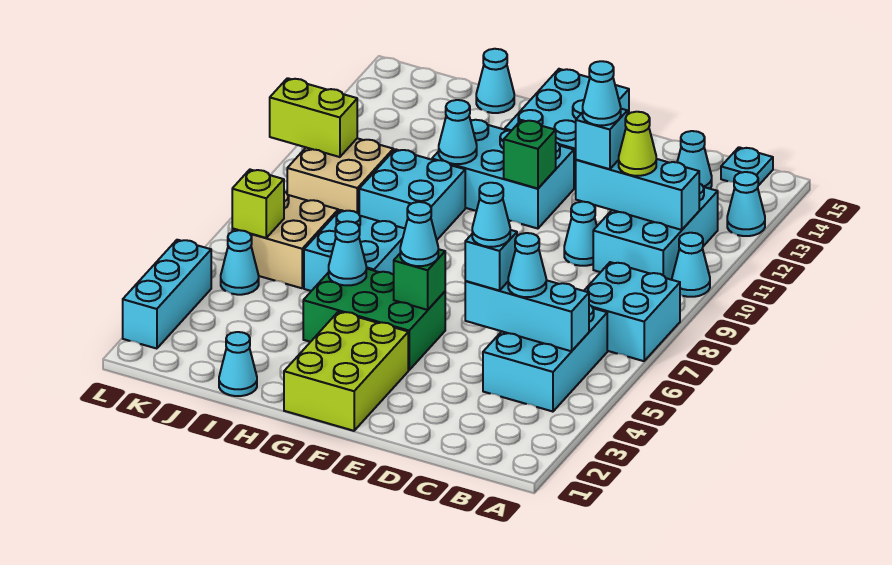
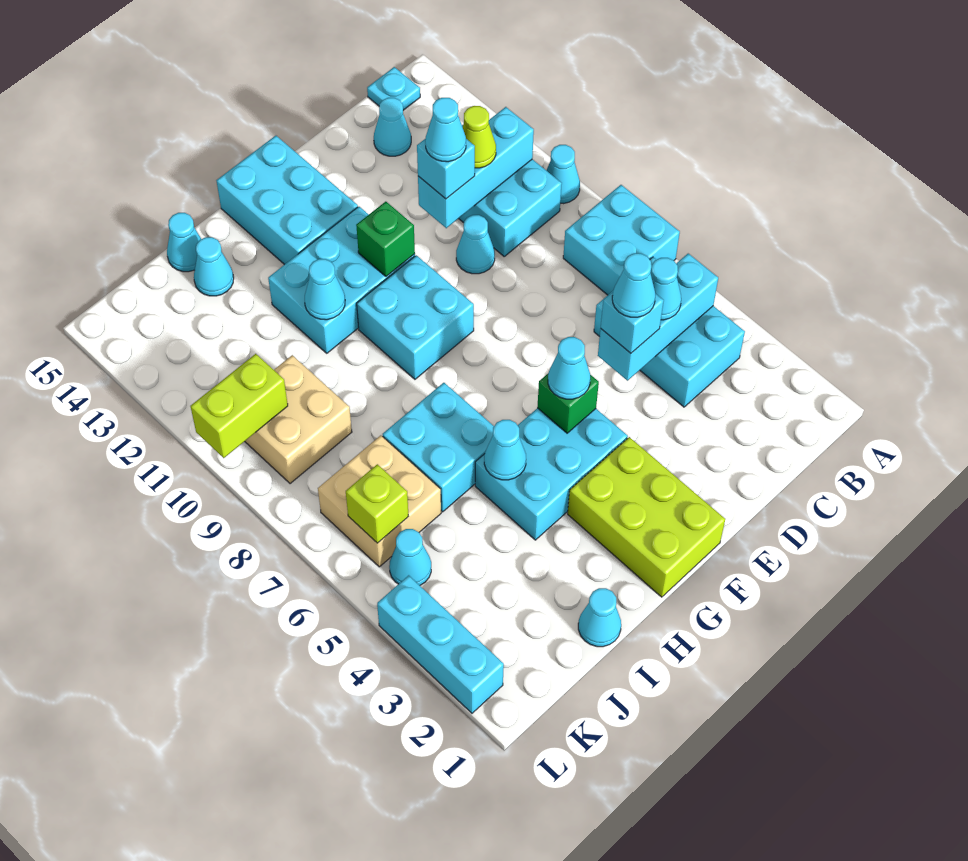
cyan 1x1 cone [727,172,765,236] -> cyan 1x1 cone moved to [194,237,234,296]
green 2x3 brick [303,269,445,370] -> cyan 2x3 brick [475,408,628,540]
cyan 2x2 brick [359,149,465,240] -> cyan 2x2 brick moved to [357,255,474,379]

